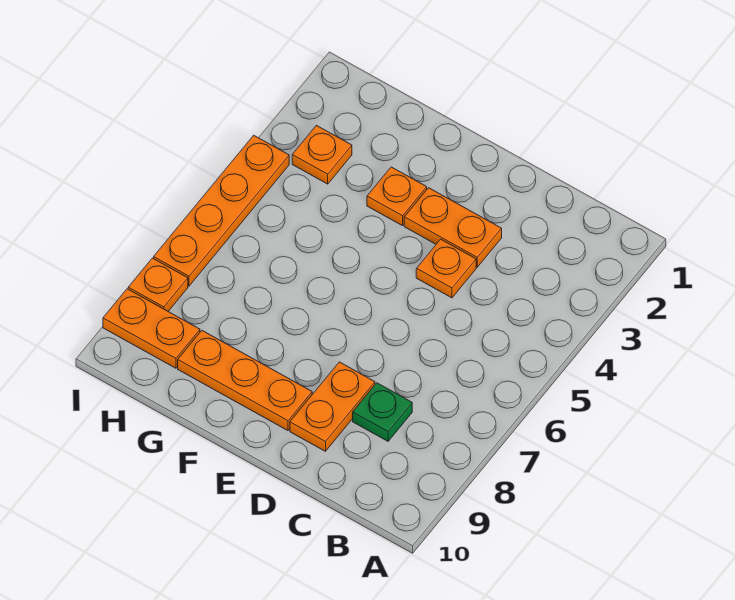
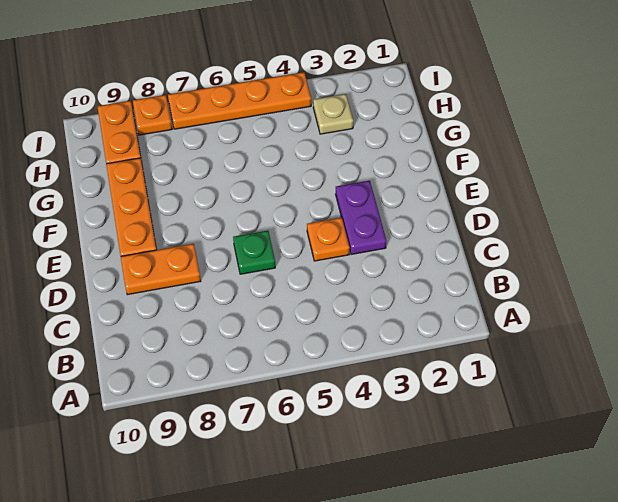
green 1x1 plate [353,383,412,441] -> green 1x1 plate moved to [233,231,275,274]
orange 1x2 plate [404,188,502,267] -> purple 1x2 plate [336,181,386,255]
orange 1x1 plate [367,167,427,226] -> none
orange 1x1 plate [292,125,352,184] -> tan 1x1 plate [313,94,353,134]

